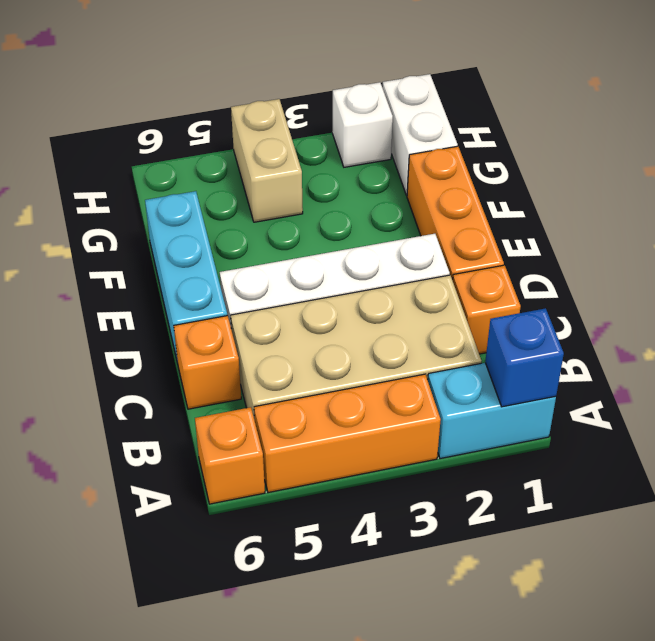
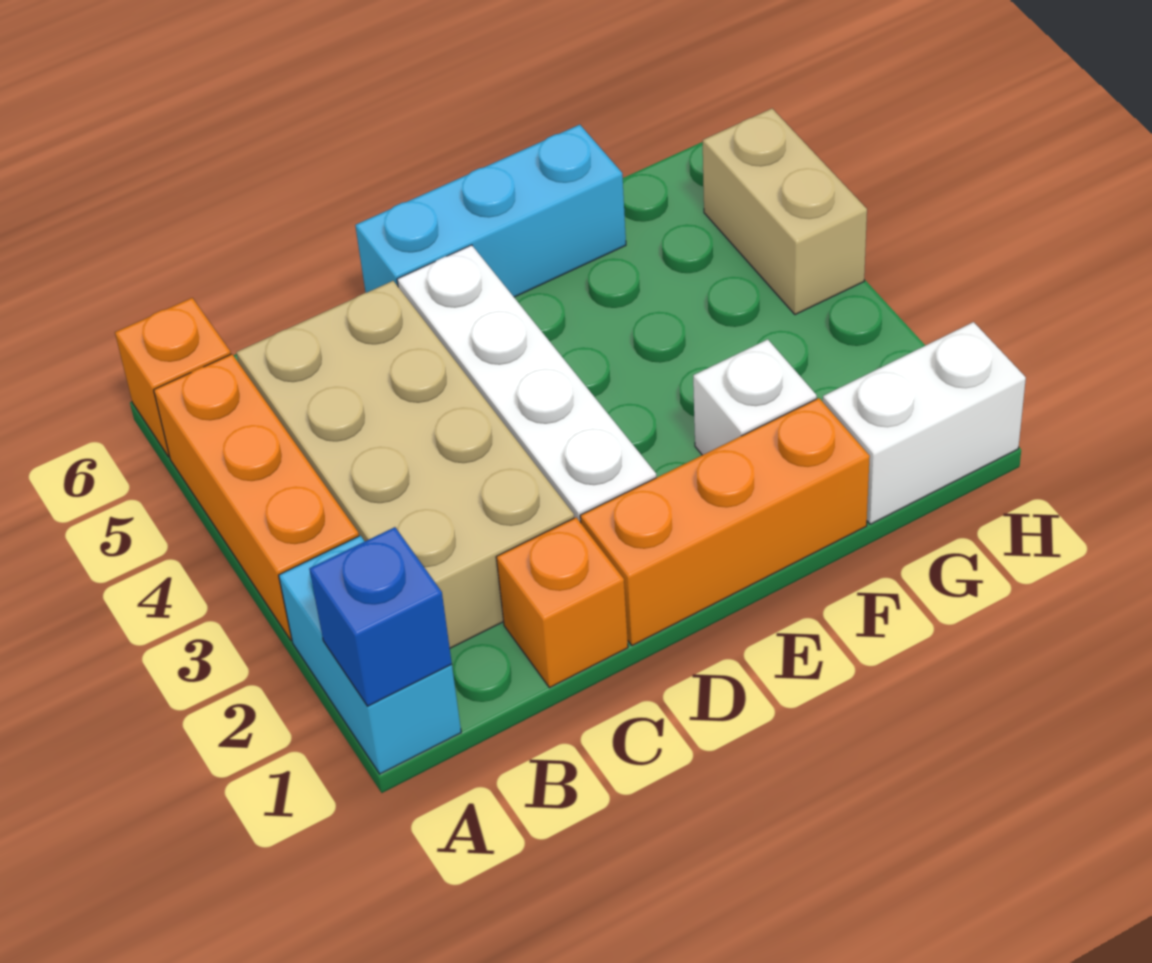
orange 1x1 brick [174,316,241,409] -> none
tan 1x2 brick [231,99,303,222] -> tan 1x2 brick turned to [703,109,867,315]
white 1x1 brick [332,82,393,167] -> white 1x1 brick moved to [693,339,817,455]

